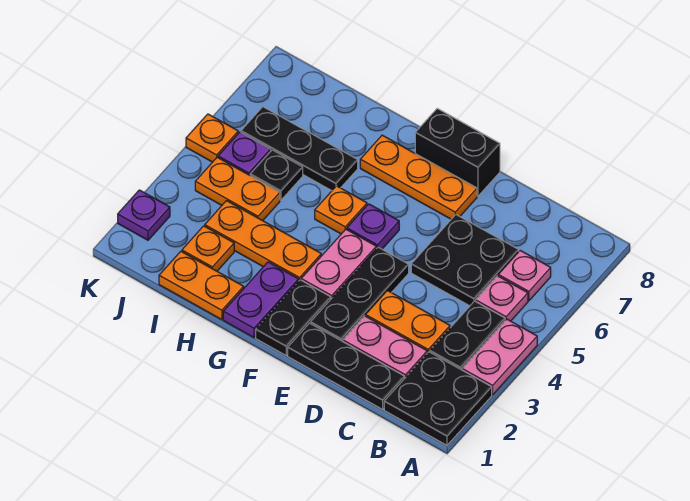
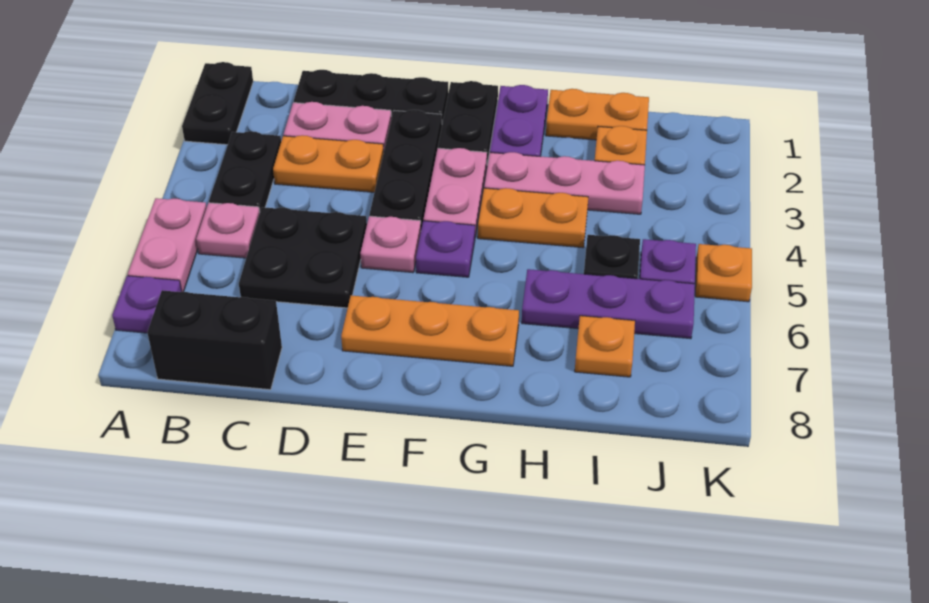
black 2x2 plate [384,352,492,445] -> black 1x2 plate [182,62,253,145]
pink 1x2 plate [462,319,537,395] -> pink 1x2 plate moved to [128,198,207,292]
pink 1x1 plate [498,251,551,301] -> pink 1x1 plate moved to [360,216,421,273]
black 1x2 brick [415,109,500,196] -> black 1x2 brick moved to [147,290,282,390]
orange 1x3 plate [205,201,321,280] -> pink 1x3 plate [484,152,645,214]
orange 1x1 plate [315,186,367,234] -> orange 1x1 plate moved to [575,316,635,377]
black 1x3 plate [241,107,358,191] -> purple 1x3 plate [522,269,695,339]
orange 1x2 plate [195,157,280,221] -> orange 1x2 plate moved to [478,188,588,248]
purple 1x1 plate [118,190,170,240] -> purple 1x1 plate moved to [112,276,182,333]

